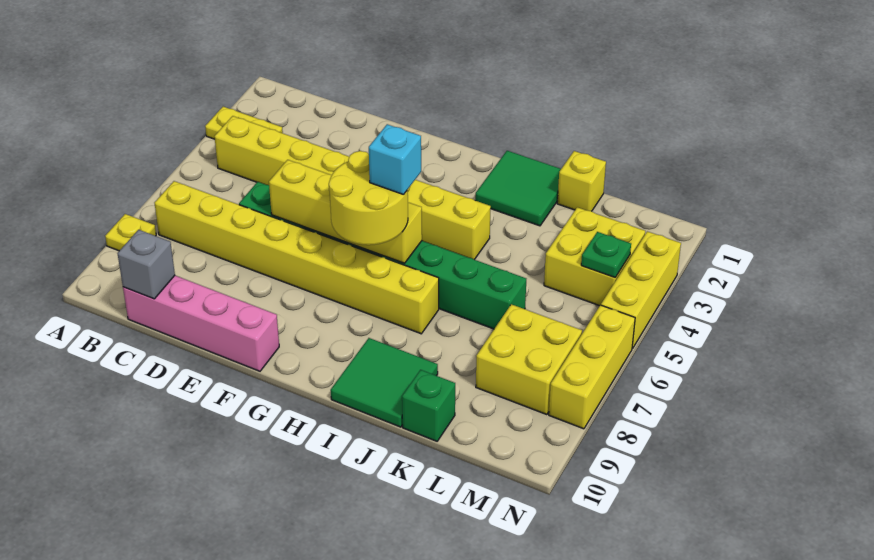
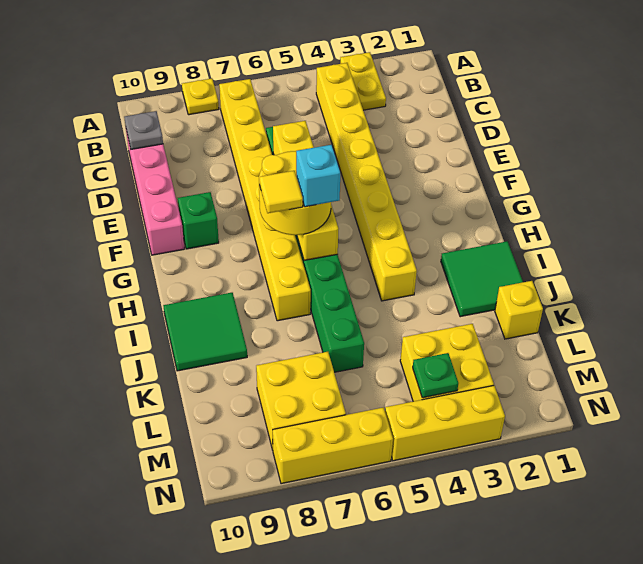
grey 1x1 brick [118,230,175,299] -> grey 1x1 plate [124,111,163,149]
none -> yellow 1x1 tile [260,171,303,213]
green 1x1 brick [402,370,455,441] -> green 1x1 brick moved to [178,192,219,249]

